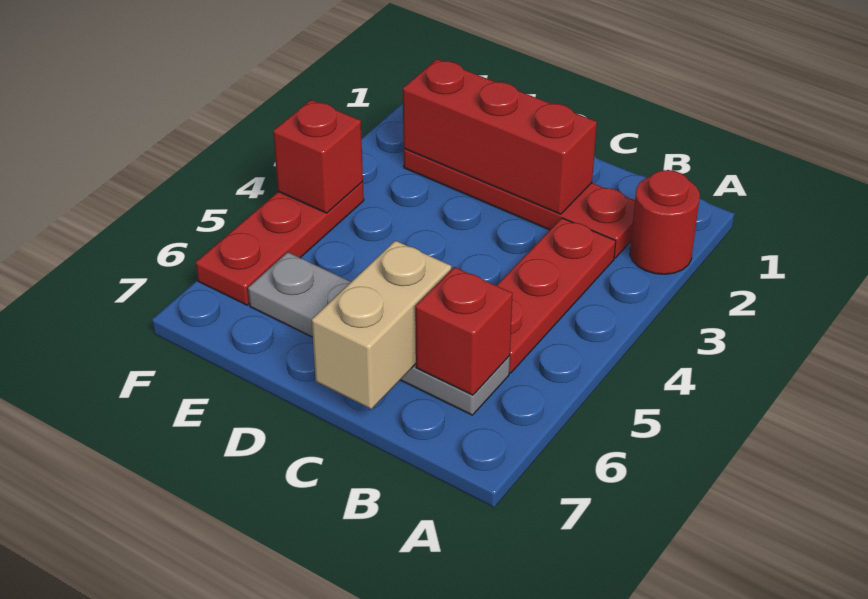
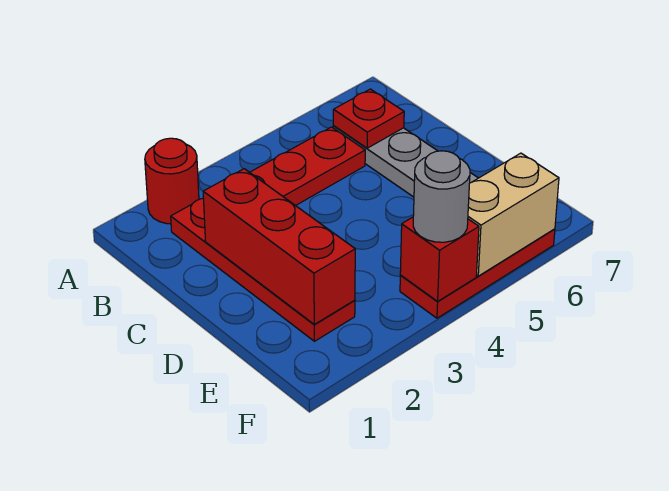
red 1x1 brick [415,267,513,395] -> red 1x1 plate [333,89,404,148]
tan 1x2 brick [312,241,451,409] -> tan 1x2 brick moved to [468,153,559,276]
none -> grey 1x1 round brick [413,151,470,242]

